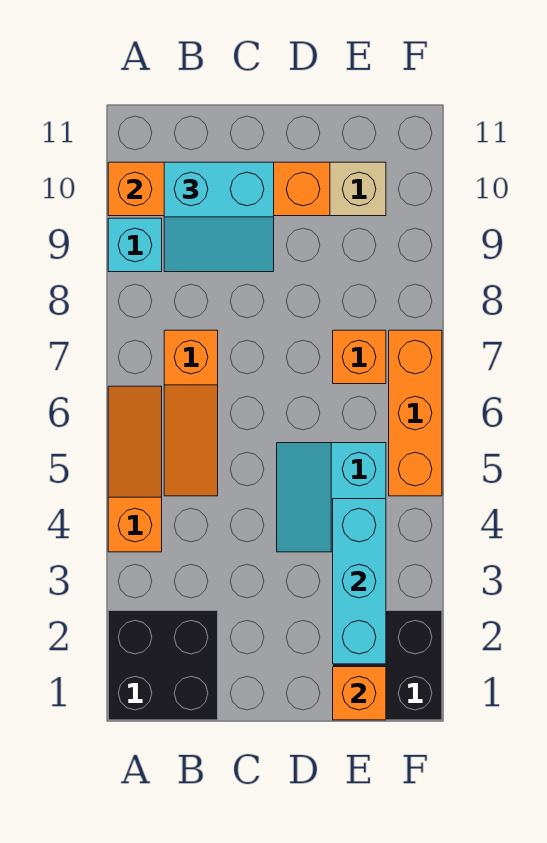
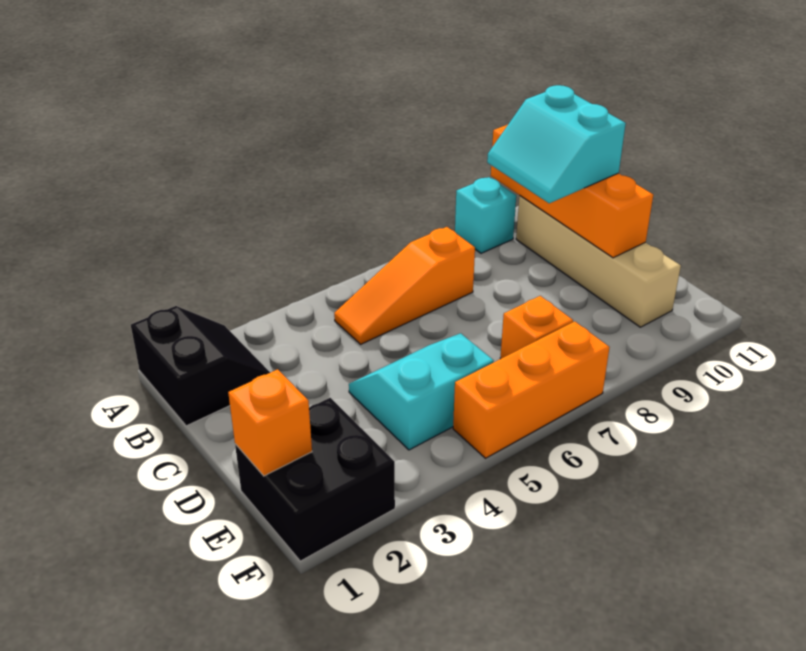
black 2x2 brick [108,611,218,720] -> black 2x2 slope [131,306,270,426]
orange 1x3 slope [108,386,162,552] -> none
cyan 1x3 brick [333,499,386,664] -> none

